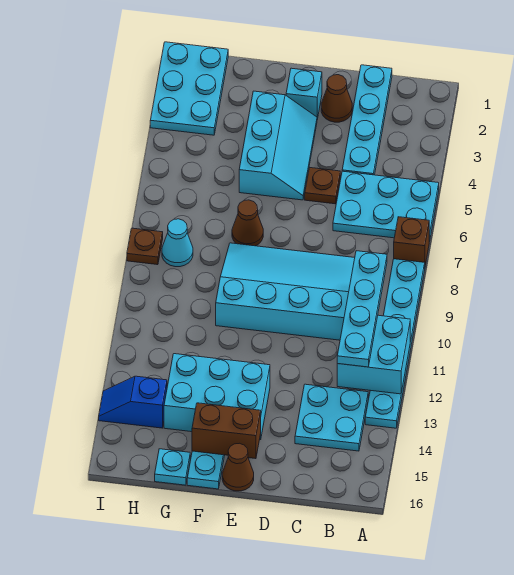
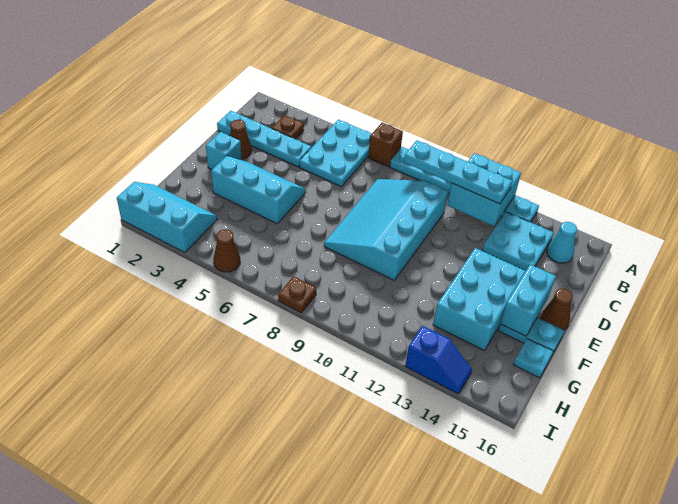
brown 1x1 plate [305,168,340,204] -> brown 1x1 plate moved to [272,115,304,139]
brown 1x2 brick [192,403,261,459] -> cyan 1x2 brick [500,264,556,336]
brown 1x1 cone [232,200,263,246] -> brown 1x1 cone moved to [213,230,240,272]
cyan 2x3 plate [150,42,228,135] -> cyan 2x3 slope [117,182,217,253]
cyan 1x1 cone [162,219,193,267] -> cyan 1x1 cone moved to [547,222,577,263]
blue 1x2 slope [99,376,167,428] -> blue 1x2 slope turned to [405,326,472,394]

